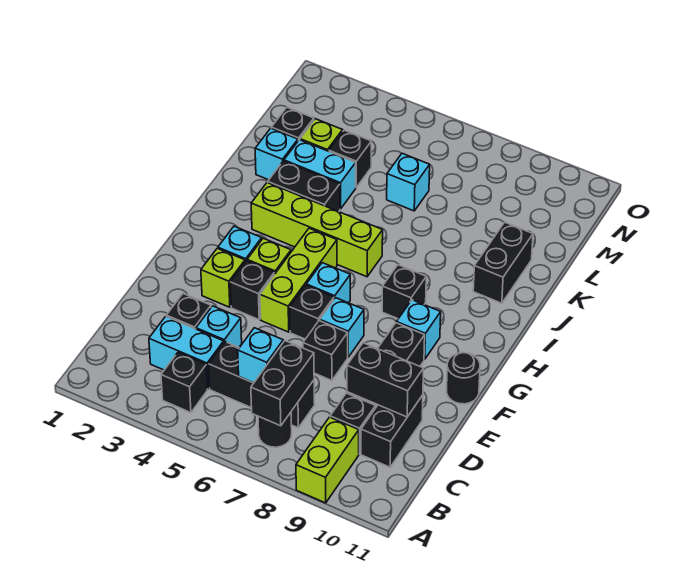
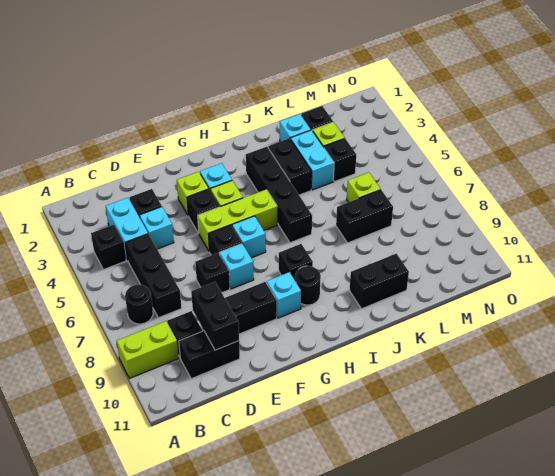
black 1x2 brick [251,341,314,426] -> black 1x2 brick moved to [336,190,393,243]
cyan 1x1 brick [238,328,283,383] -> none
black 1x1 round brick [447,353,480,404] -> black 1x1 round brick moved to [295,266,321,305]
lime 1x4 brick [251,183,383,277] -> black 1x4 brick [246,147,312,243]
cyan 1x1 brick [387,153,430,211] -> lime 1x1 brick [347,172,381,202]

